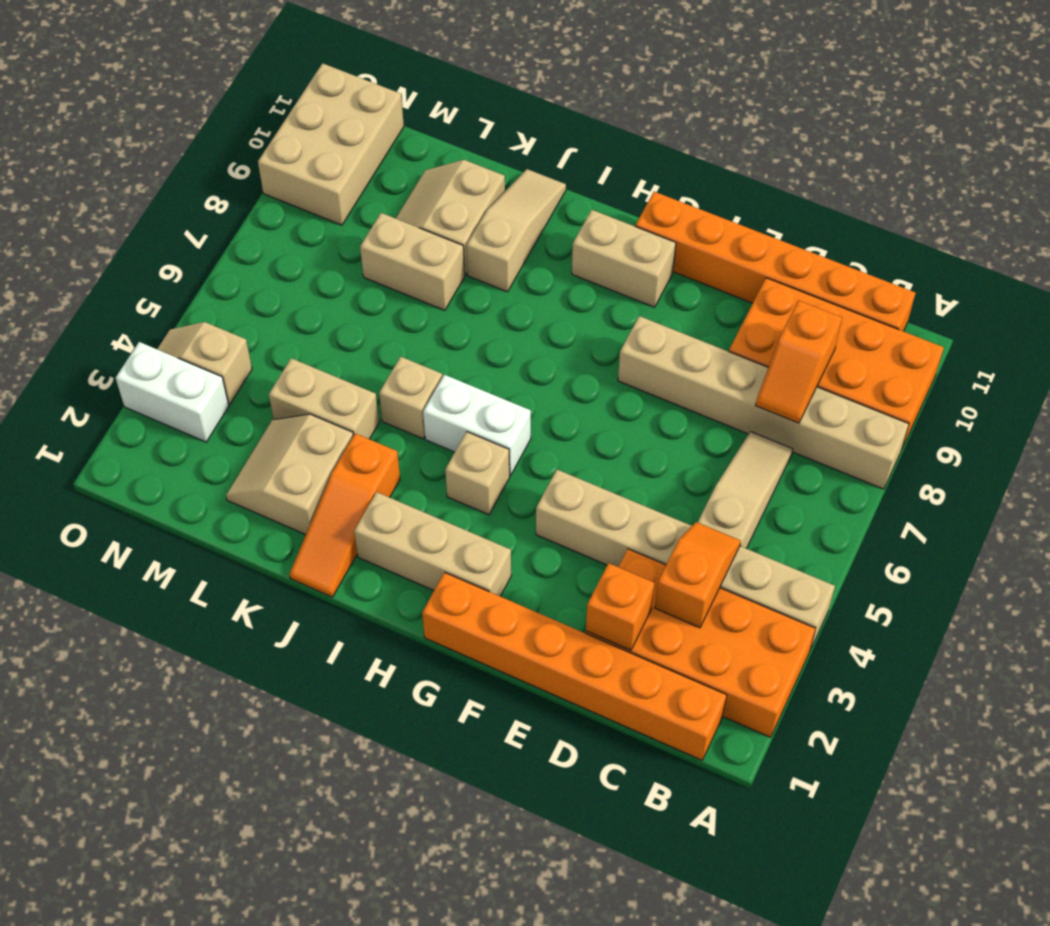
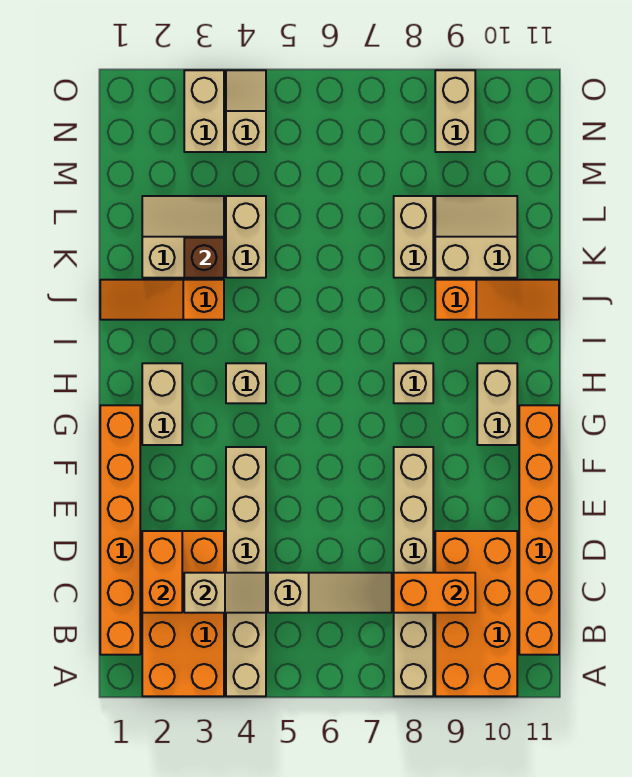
orange 1x2 slope [655,522,741,628] -> tan 1x2 slope [184,573,266,613]
orange 1x2 slope [755,300,842,423] -> orange 1x2 brick [394,573,475,613]
orange 1x1 brick [586,563,654,650] -> orange 1x2 brick [142,531,182,613]
tan 1x3 brick [354,492,511,596] -> tan 1x2 brick [142,363,182,445]
white 1x2 brick [423,375,531,476] -> none
tan 1x1 brick [379,357,442,439] -> tan 1x1 brick moved to [394,363,433,403]
tan 1x3 slope [466,169,566,292] -> orange 1x3 slope [435,280,559,320]
none -> brown 1x1 brick [184,238,224,278]
white 1x2 brick [116,342,229,442] -> tan 1x2 brick [184,70,224,152]
tan 2x3 brick [258,63,404,225] -> tan 1x2 brick [435,70,475,152]

